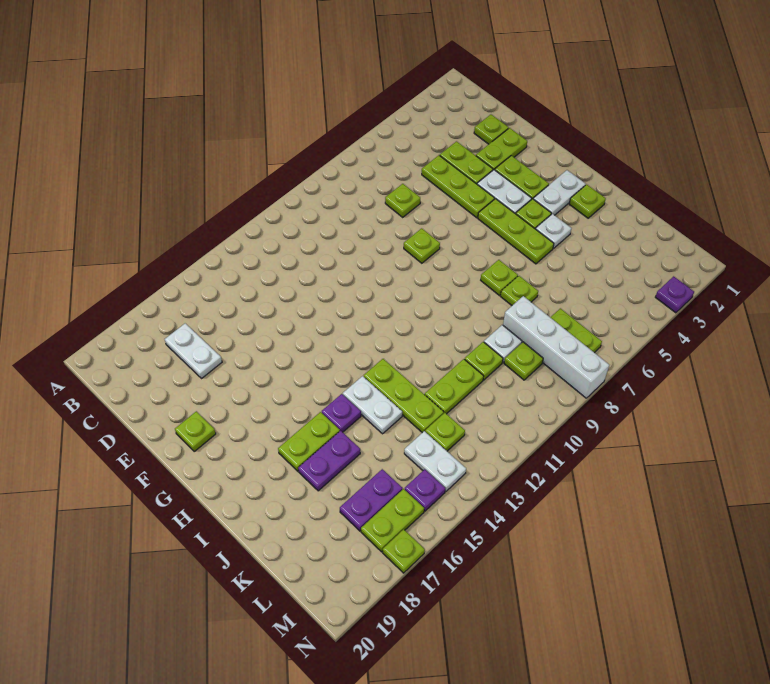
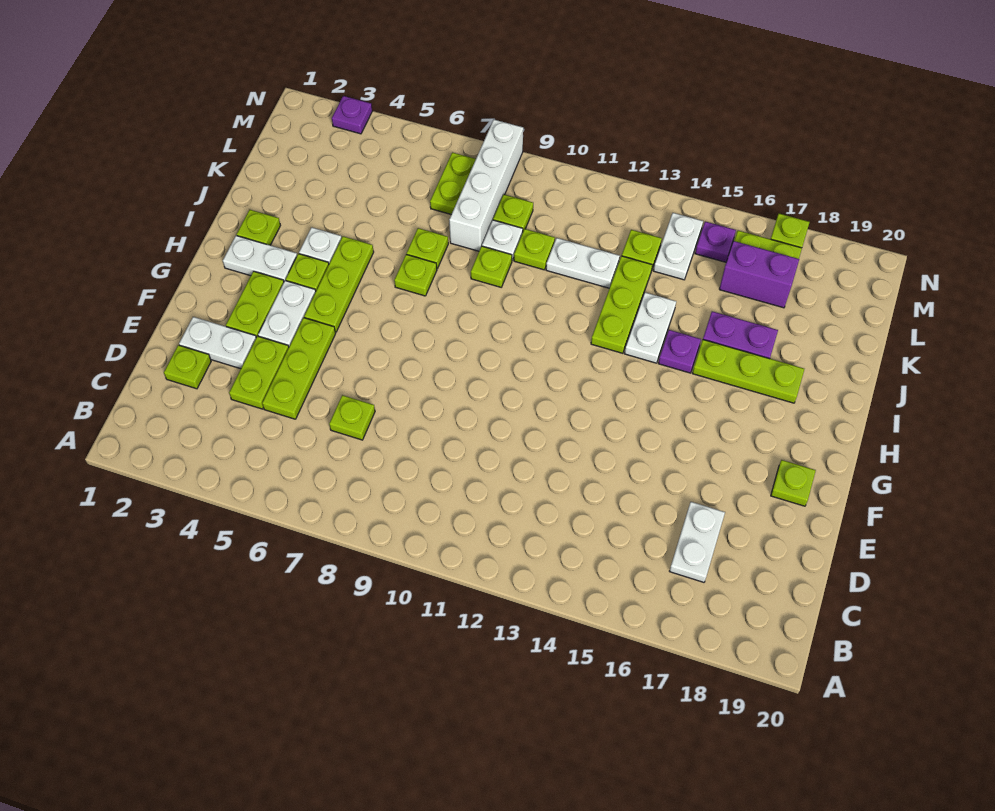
lime 1x2 plate [476,128,527,170] -> white 1x2 plate [179,317,256,369]
lime 1x1 plate [404,228,440,263] -> lime 1x1 plate moved to [471,246,512,287]
lime 1x2 plate [278,412,340,471] -> lime 1x3 plate [692,340,804,403]
lime 1x2 plate [425,359,484,414] -> white 1x2 plate [546,238,620,288]
purple 1x2 plate [340,469,402,531] -> purple 1x2 brick [719,241,799,308]

